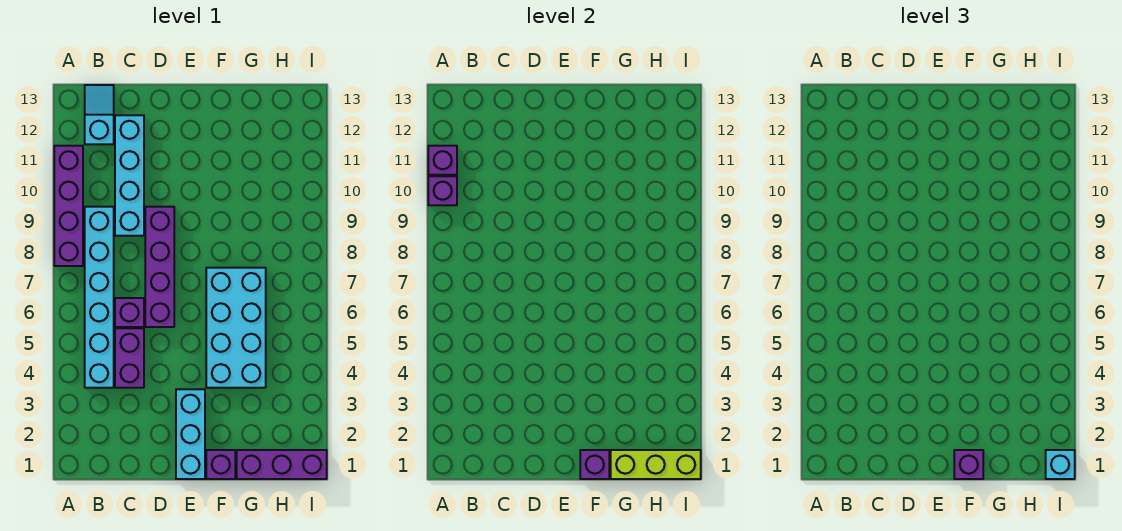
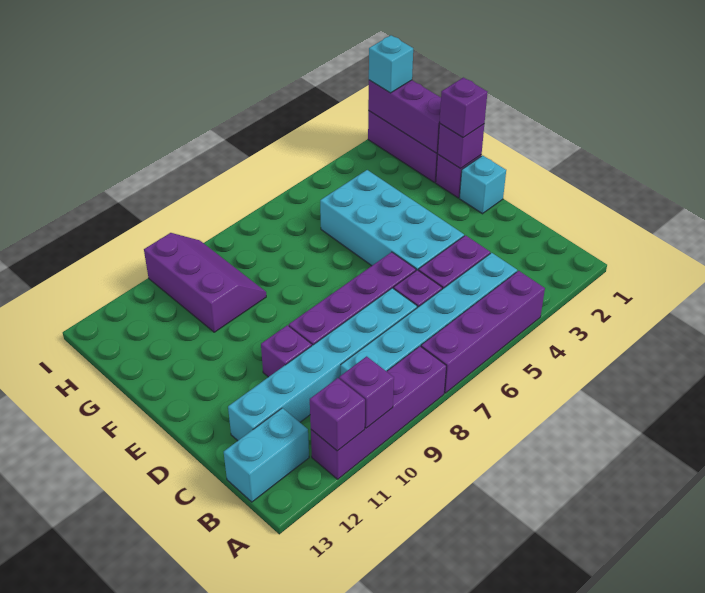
none -> purple 1x4 brick [421,271,545,393]
cyan 1x2 slope [85,85,114,144] -> cyan 1x2 brick [224,408,309,502]
cyan 1x4 brick [115,115,144,236] -> cyan 1x6 brick [228,288,417,441]
none -> purple 1x1 brick [261,325,312,377]
cyan 1x3 brick [176,389,205,479] -> cyan 1x1 brick [459,155,506,214]
cyan 2x4 brick [206,268,266,388] -> cyan 2x4 brick turned to [320,170,464,270]
lime 1x3 brick [611,450,701,479] -> purple 1x3 brick [368,80,441,153]
none -> purple 2x3 slope [144,233,266,332]

